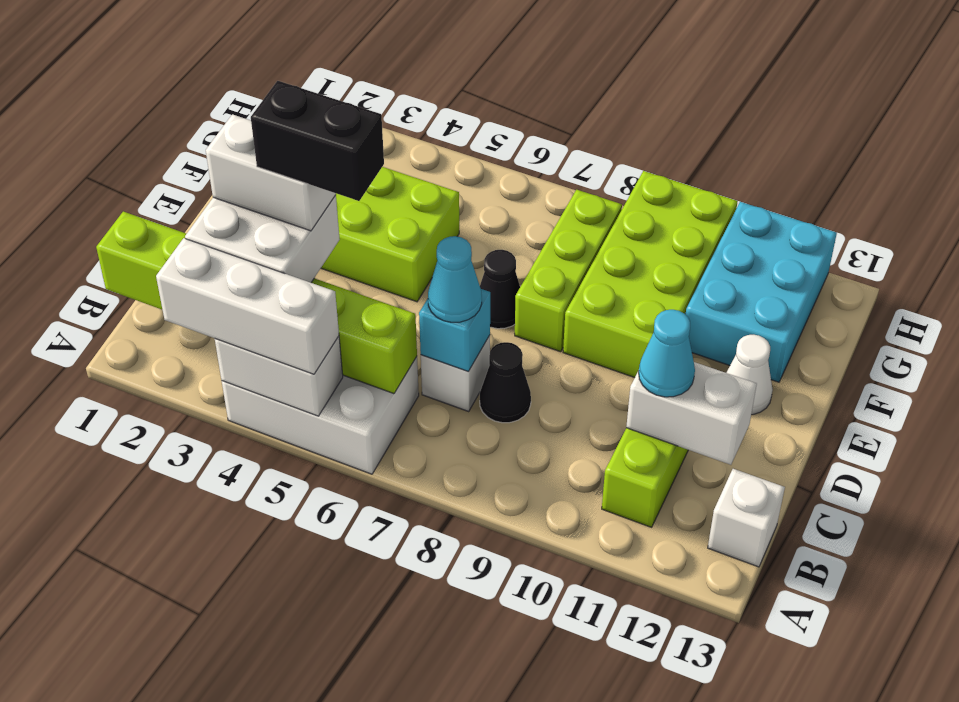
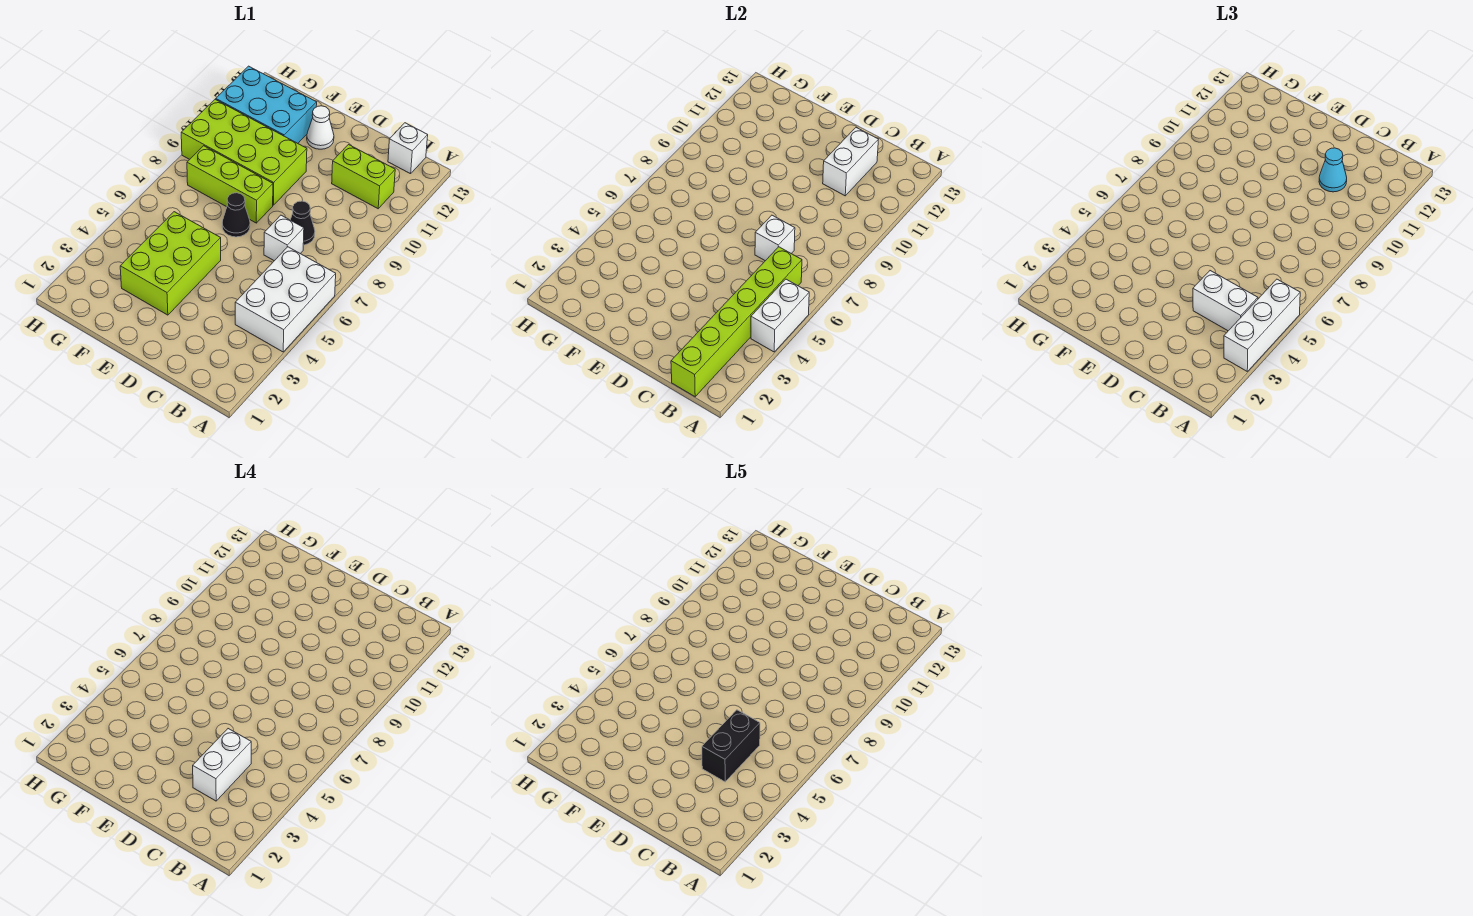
white 2x2 brick [185,195,340,283] -> white 1x2 brick [1193,271,1258,331]
cyan 1x1 brick [419,289,490,372] -> white 1x1 brick [755,215,795,261]
cyan 1x1 cone [428,236,482,322] -> none

